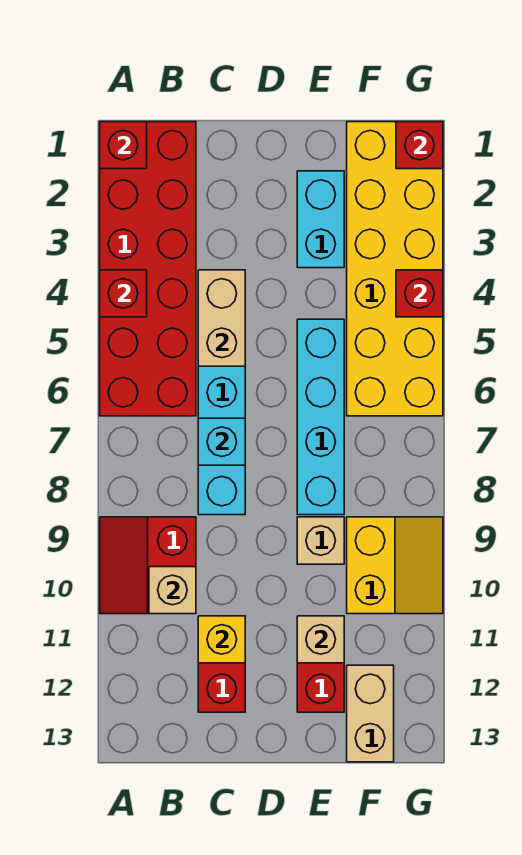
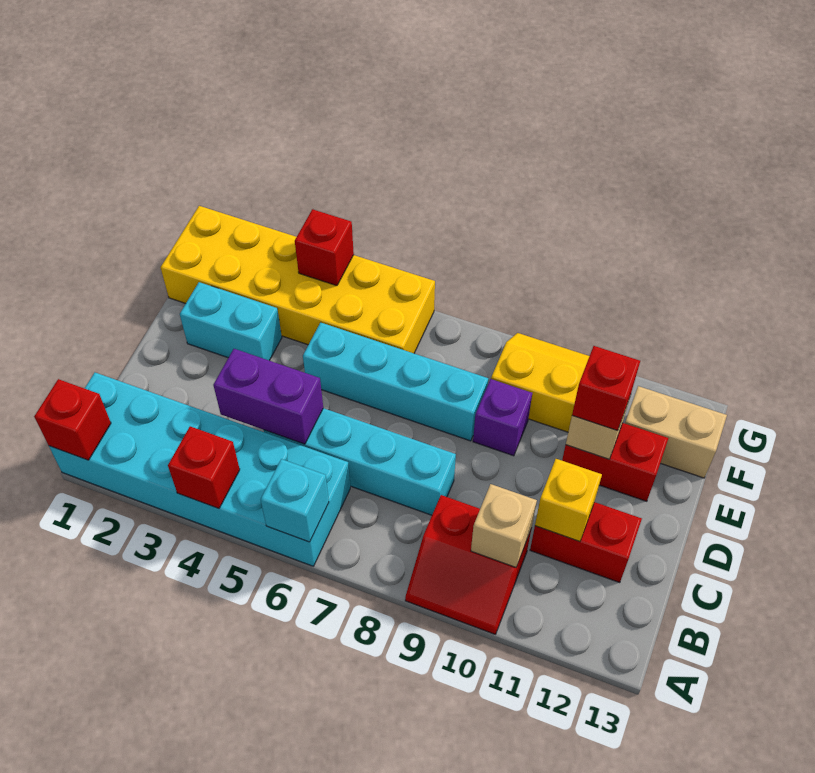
red 2x6 brick [100,122,196,416] -> cyan 2x6 brick [49,373,350,566]
tan 1x2 brick [198,270,245,366] -> purple 1x2 brick [213,349,323,444]
cyan 1x1 brick [198,418,245,465] -> cyan 1x1 brick moved to [261,459,329,542]
tan 1x1 brick [297,517,344,564] -> purple 1x1 brick [473,379,532,456]
red 1x1 brick [396,122,443,169] -> red 1x1 brick moved to [572,346,640,431]

